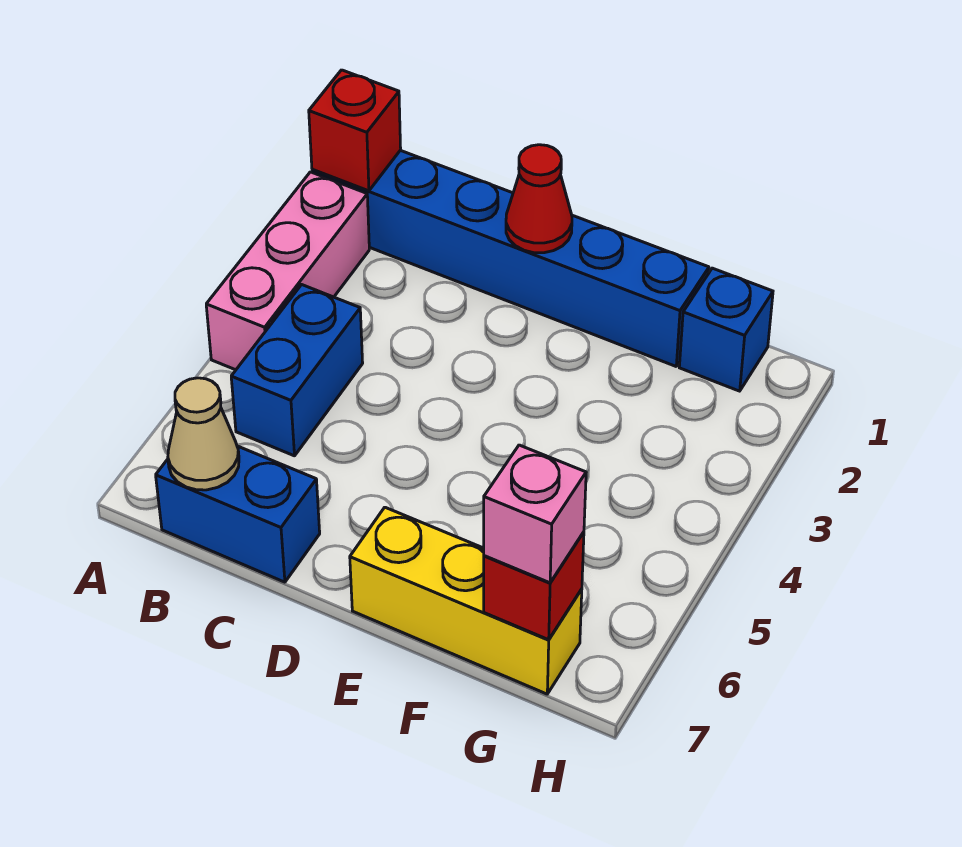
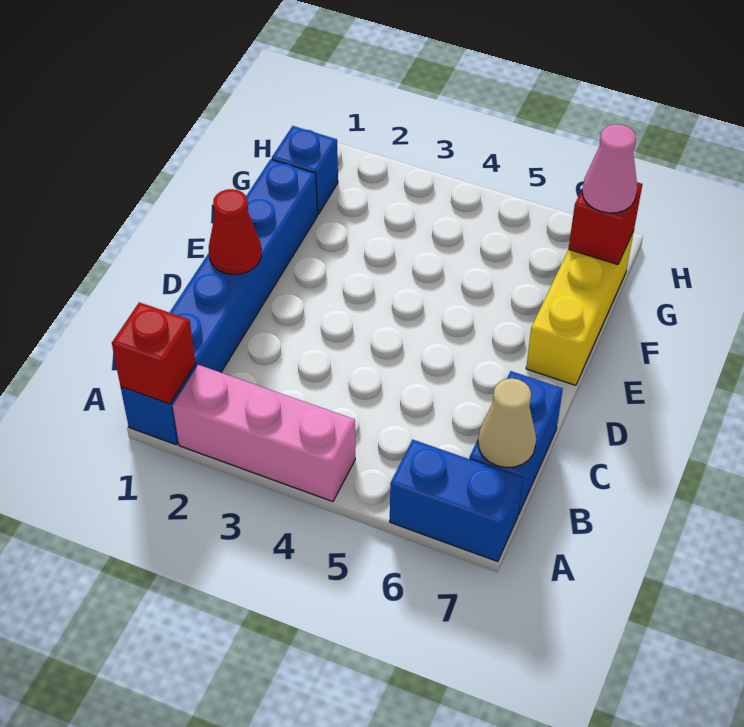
blue 1x2 brick [231,285,363,456] -> blue 1x2 brick moved to [390,440,523,562]
pink 1x1 brick [484,445,586,583] -> pink 1x1 cone [582,124,637,213]

